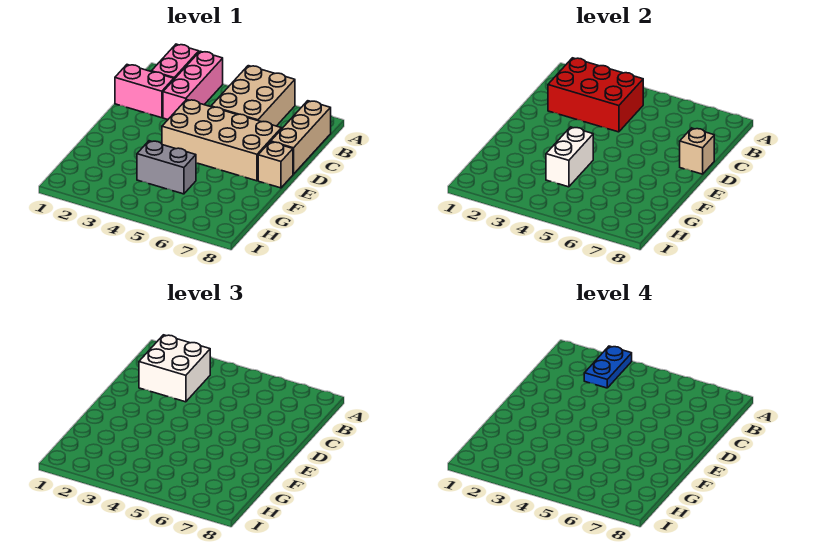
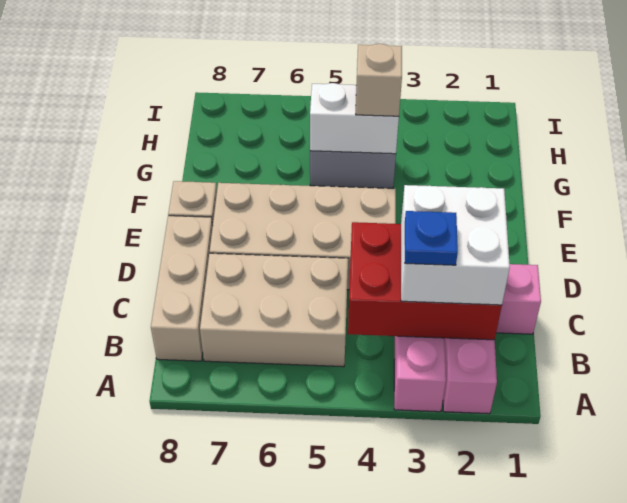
blue 1x2 plate [584,346,632,388] -> blue 1x1 plate [405,211,458,265]
tan 2x3 brick [211,66,295,126] -> tan 2x3 brick turned to [200,253,348,367]
tan 1x1 brick [680,128,714,174] -> tan 1x1 brick moved to [356,44,402,116]
white 1x2 brick [546,127,593,187] -> white 1x2 brick turned to [310,83,399,154]

